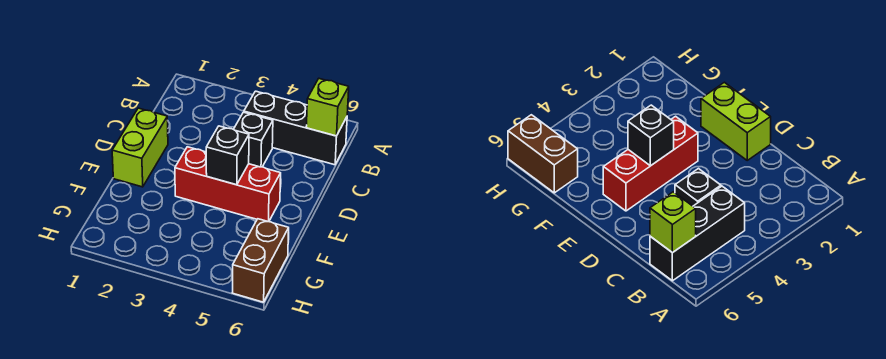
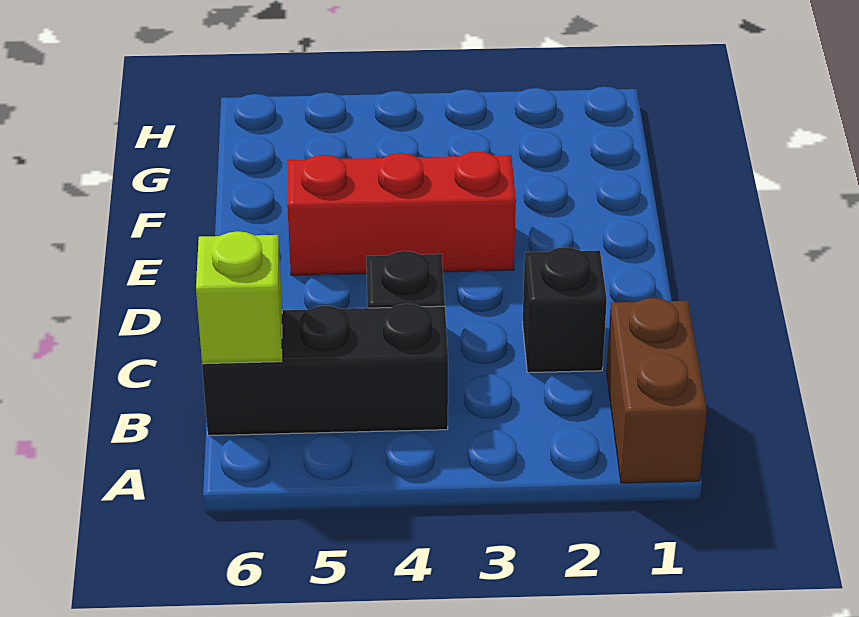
lime 1x2 brick [112,108,168,187] -> none
black 1x1 brick [206,126,249,185] -> black 1x1 brick moved to [522,247,607,373]
brown 1x2 brick [232,219,289,302] -> brown 1x2 brick moved to [607,298,707,483]

